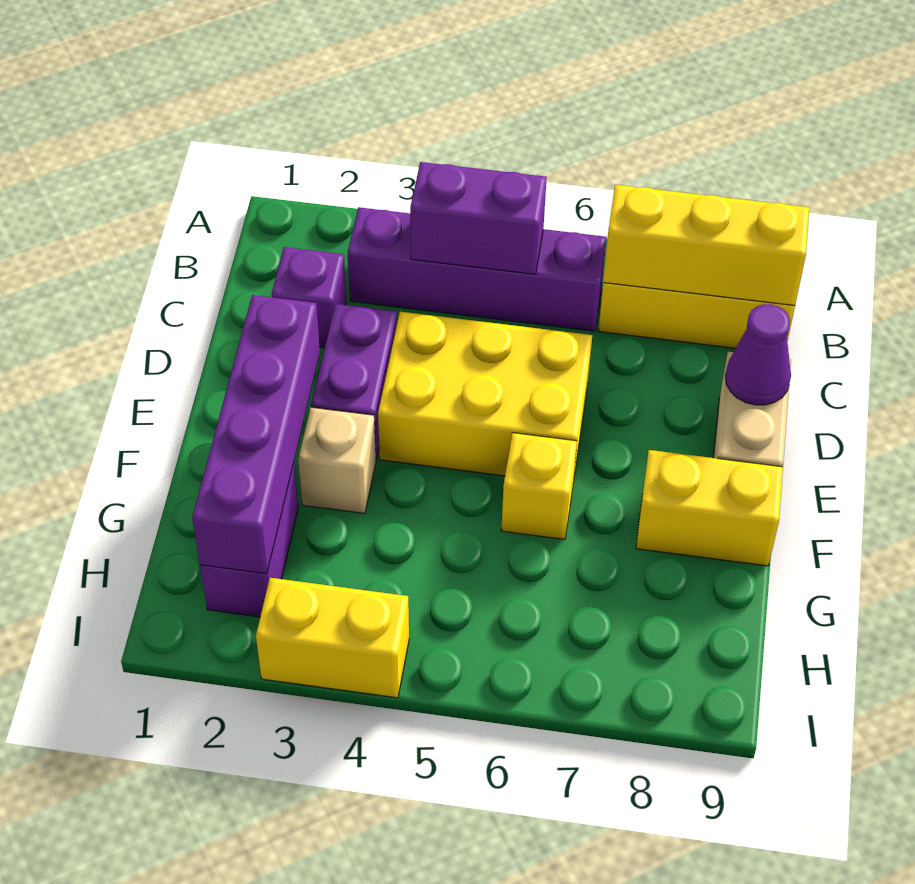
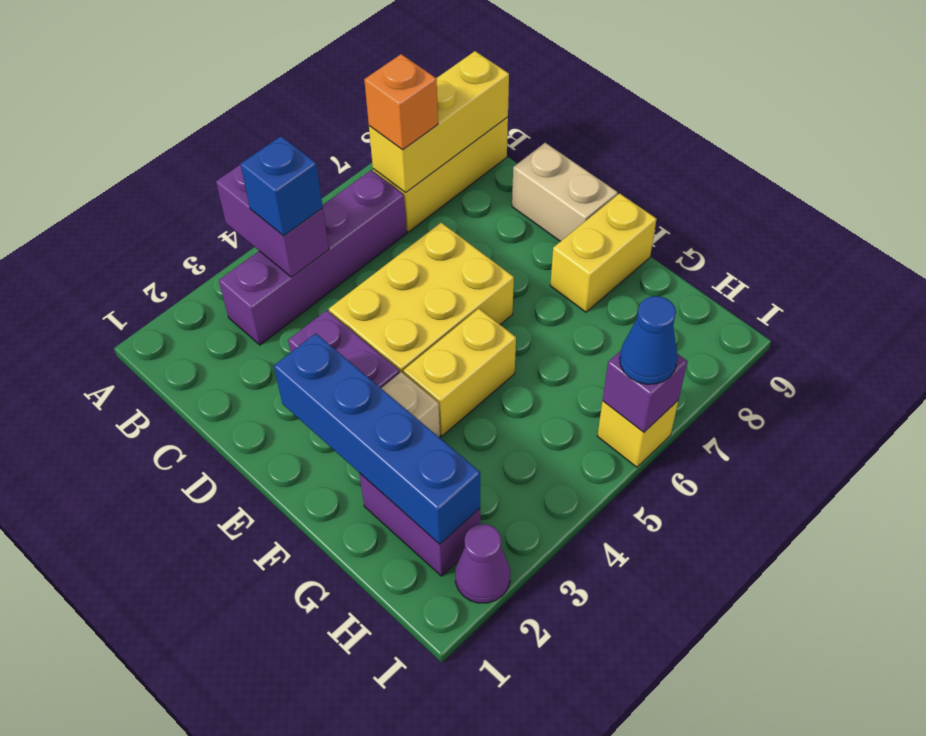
purple 1x2 brick [410,162,547,274] -> purple 1x2 brick turned to [216,165,329,277]
none -> blue 1x1 brick [240,136,323,236]
none -> orange 1x1 brick [364,54,438,150]
purple 1x1 brick [272,247,346,348] -> purple 1x1 brick moved to [603,351,687,432]
purple 1x1 cone [725,304,791,405] -> purple 1x1 cone moved to [455,524,510,603]
purple 1x4 brick [192,295,320,574] -> blue 1x4 brick [274,333,480,544]
yellow 1x1 brick [501,433,577,539] -> yellow 1x1 brick moved to [597,401,678,467]
yellow 1x2 brick [256,578,409,698] -> yellow 1x2 brick moved to [403,309,516,436]
none -> blue 1x1 cone [620,296,678,384]

